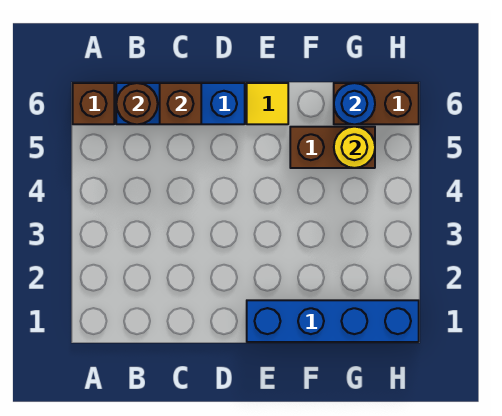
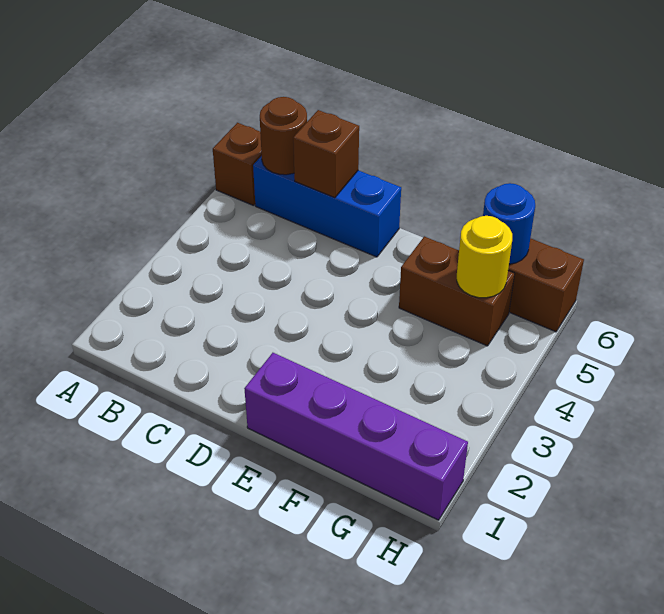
blue 1x4 brick [247,300,419,342] -> purple 1x4 brick [244,353,468,520]
yellow 1x1 tile [247,83,288,124] -> none

